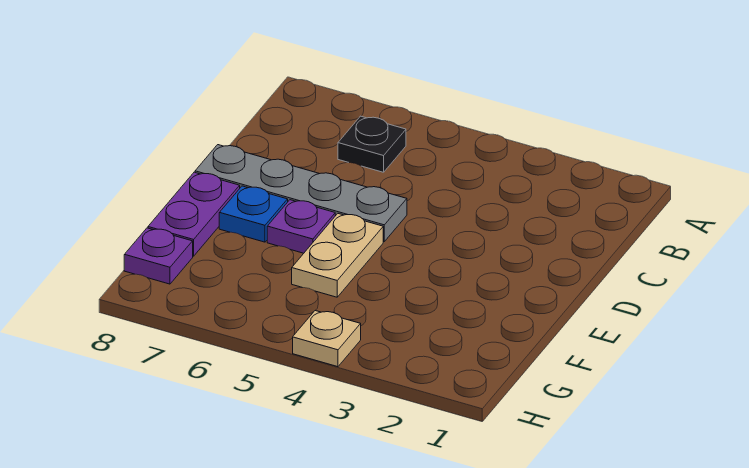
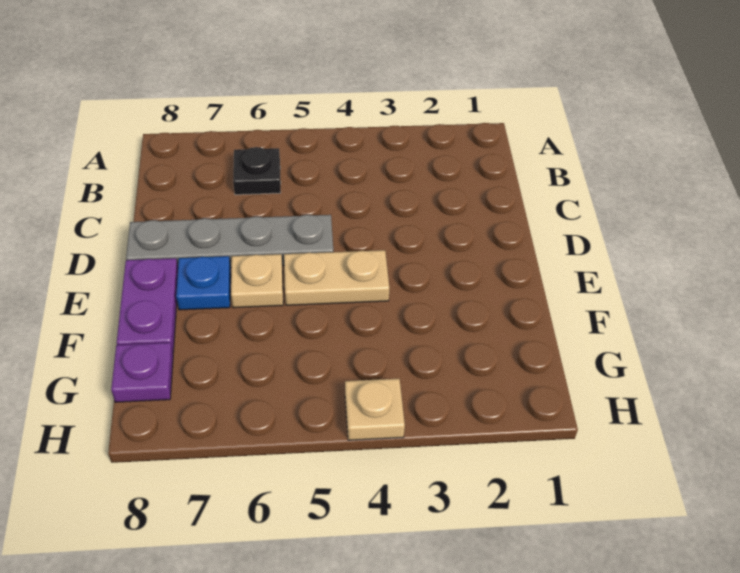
tan 1x2 plate [292,214,383,297] -> tan 1x2 plate turned to [284,250,389,305]
purple 1x1 plate [267,200,335,253] -> tan 1x1 plate [231,254,283,308]

